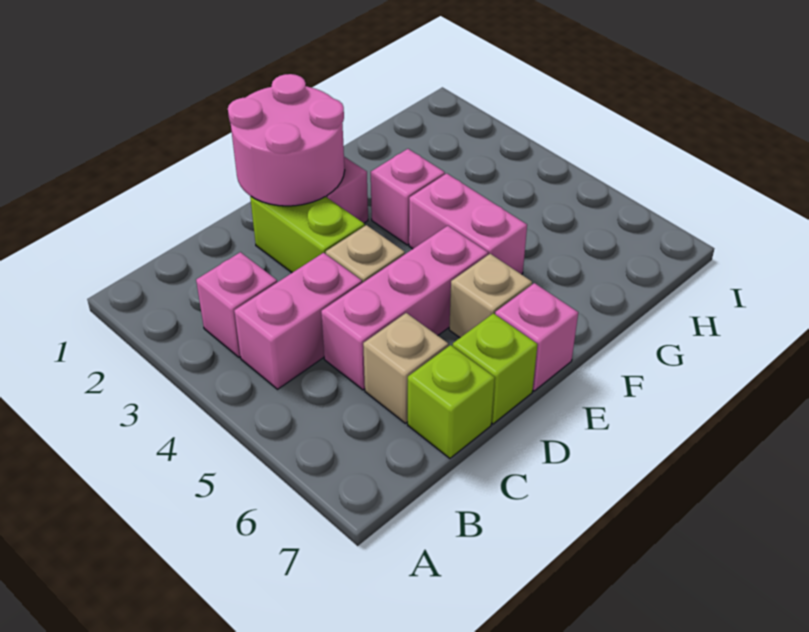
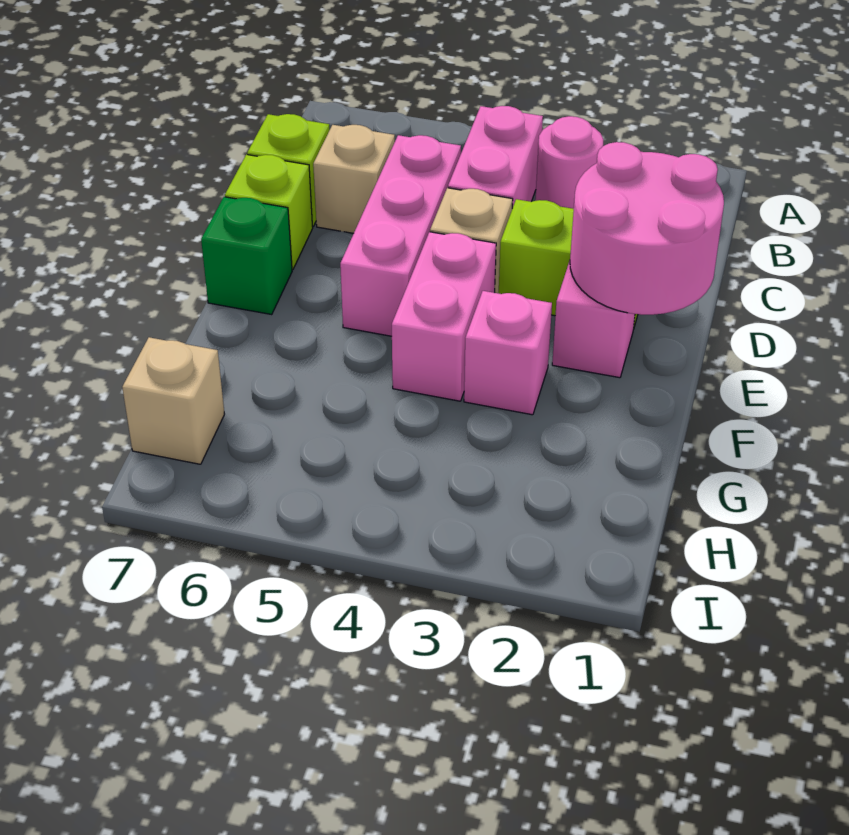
pink 1x1 brick [196,252,277,357] -> pink 1x1 round brick [535,116,603,209]
tan 1x1 brick [449,254,532,338] -> tan 1x1 brick moved to [122,337,224,464]
pink 1x1 brick [495,283,578,391] -> green 1x1 brick [201,197,292,314]
pink 1x2 brick [409,173,527,274] -> pink 1x2 brick turned to [392,232,496,401]

